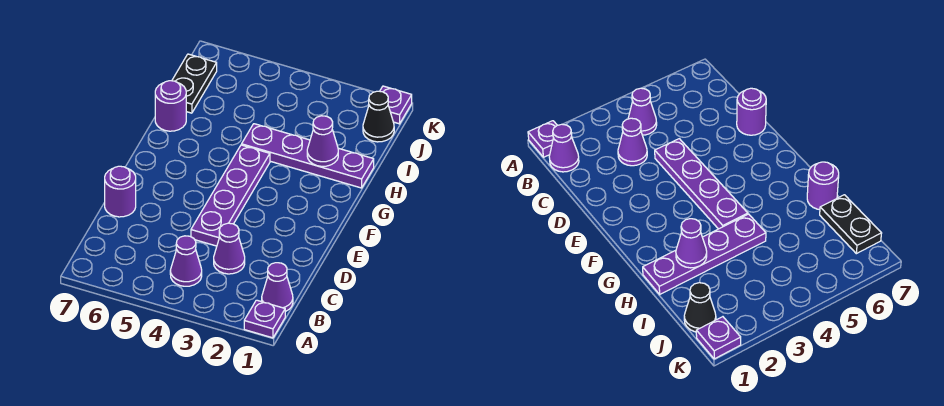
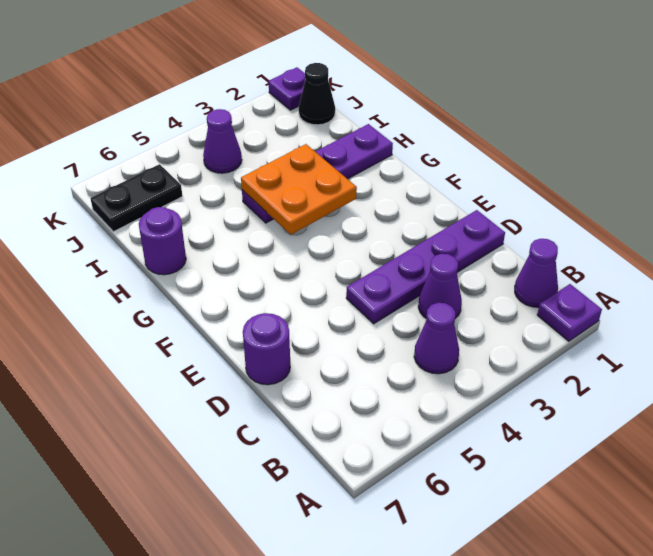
purple 1x4 plate [191,145,270,246] -> purple 1x4 plate turned to [346,210,505,324]
none -> orange 2x2 plate [241,144,357,235]
purple 1x1 cone [307,116,338,166] -> purple 1x1 cone moved to [203,109,242,173]
black 1x2 plate [172,54,217,113] -> black 1x2 plate turned to [91,164,182,232]

